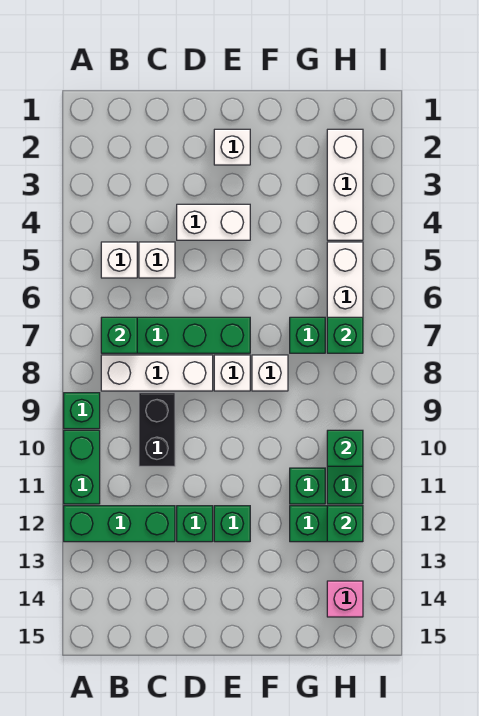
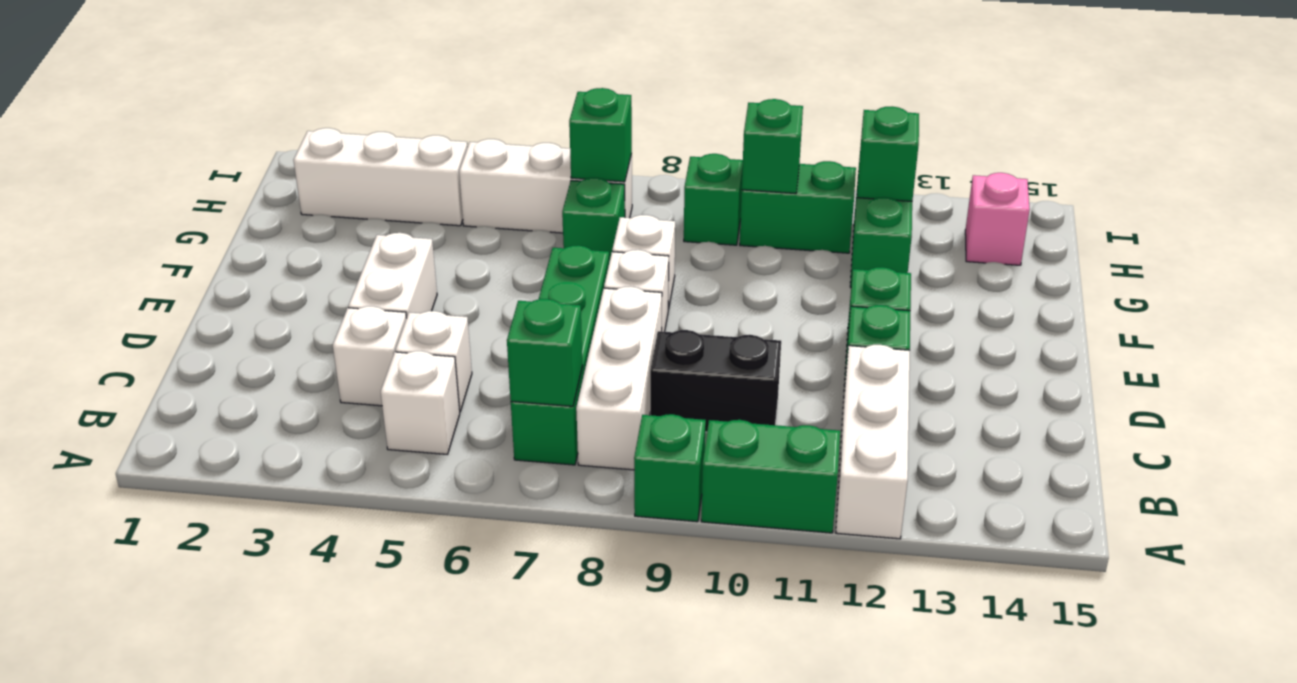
green 1x3 brick [64,506,175,542] -> white 1x3 brick [836,345,910,539]
white 1x1 brick [214,129,250,165] -> white 1x1 brick moved to [333,306,407,406]
green 1x1 brick [290,468,325,504] -> green 1x1 brick moved to [684,154,743,245]

